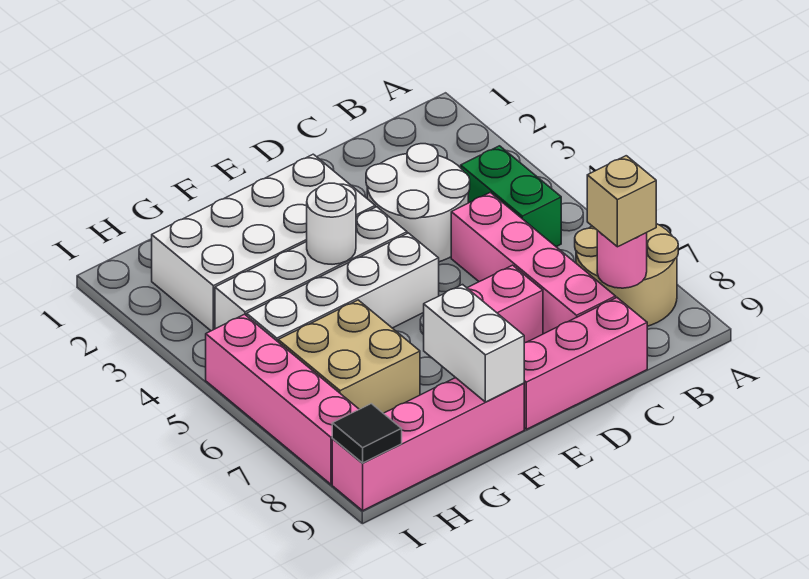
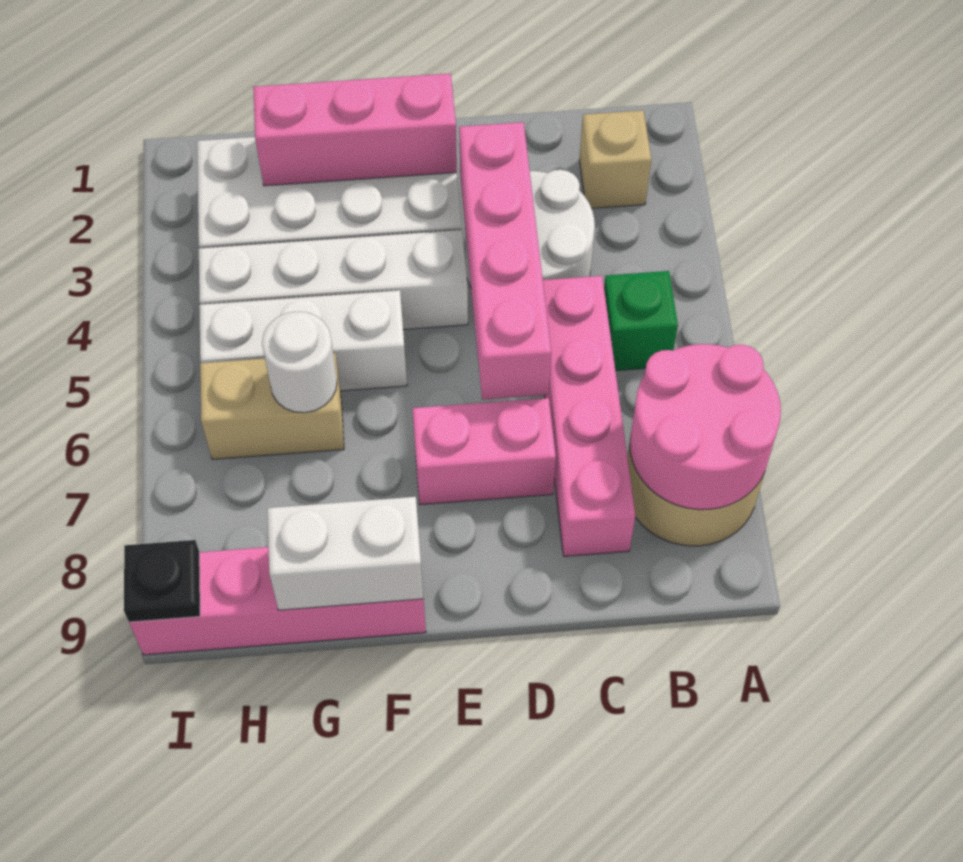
green 1x2 brick [461,146,561,247] -> green 1x1 brick [604,271,678,371]
pink 1x1 round brick [597,230,647,288] -> pink 2x2 round brick [630,344,781,510]
tan 1x1 brick [587,156,656,247] -> tan 1x1 brick moved to [579,110,651,208]
pink 1x3 brick [524,298,647,429] -> pink 1x3 brick moved to [253,73,457,186]
white 1x4 brick [247,233,439,342] -> white 1x3 brick [199,290,407,391]
white 1x1 round brick [307,183,356,264] -> white 1x1 round brick moved to [262,312,337,413]
white 1x2 brick [424,285,524,402] -> white 1x2 brick turned to [267,497,424,610]
tan 2x2 brick [278,300,420,413] -> tan 1x2 brick [200,353,344,459]
pink 1x4 brick [206,314,359,484] -> pink 1x4 brick moved to [459,122,551,400]
black 1x1 tile [332,404,402,463] -> black 1x1 plate [124,540,200,622]

